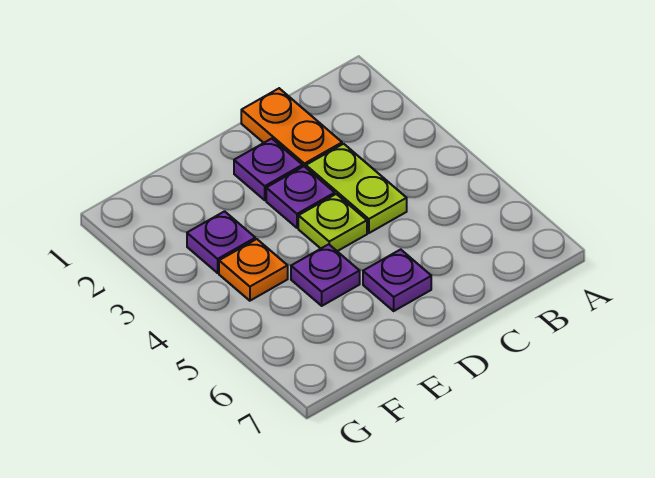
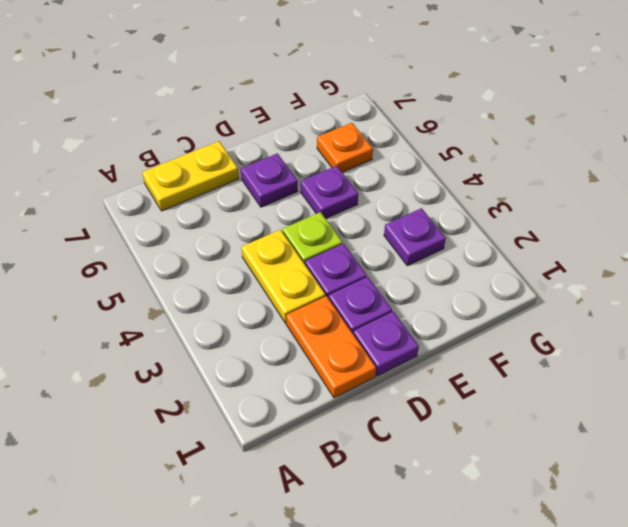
none -> yellow 1x2 plate [142,141,239,211]
lime 1x2 plate [306,144,407,233] -> yellow 1x2 plate [242,230,325,323]
none -> purple 1x1 plate [353,312,419,376]
orange 1x1 plate [219,239,288,301] -> orange 1x1 plate moved to [317,123,373,172]

